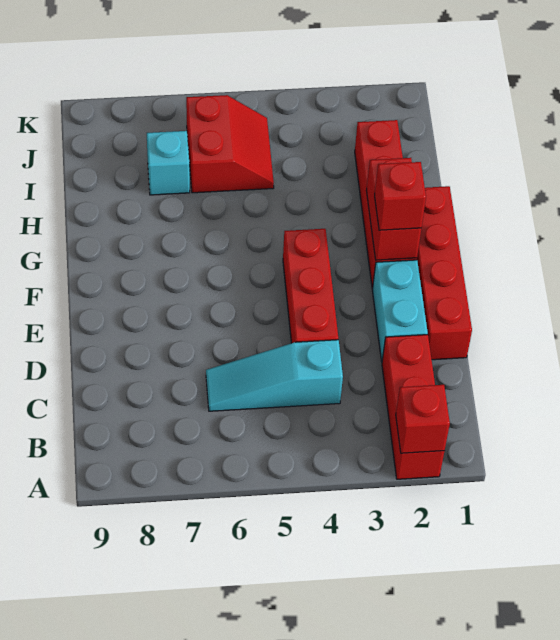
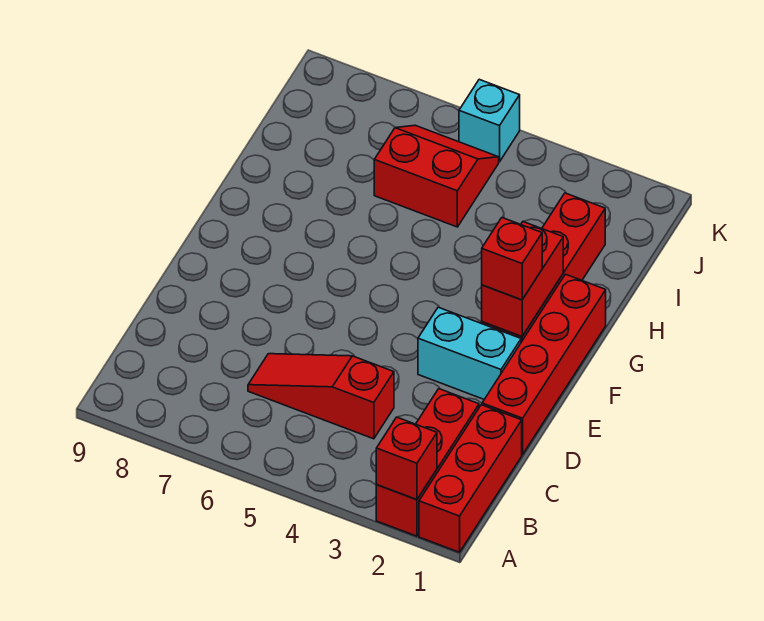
cyan 1x3 slope [206,340,343,411] -> red 1x3 slope [248,354,394,439]
cyan 1x2 brick [372,260,428,361] -> cyan 1x2 brick turned to [418,307,521,399]
red 1x3 brick [283,229,338,343] -> red 1x3 brick moved to [419,405,522,552]
red 2x2 slope [186,95,274,193] -> red 2x2 slope turned to [374,125,499,227]
cyan 1x1 brick [147,131,190,195] -> cyan 1x1 brick moved to [459,79,520,162]

